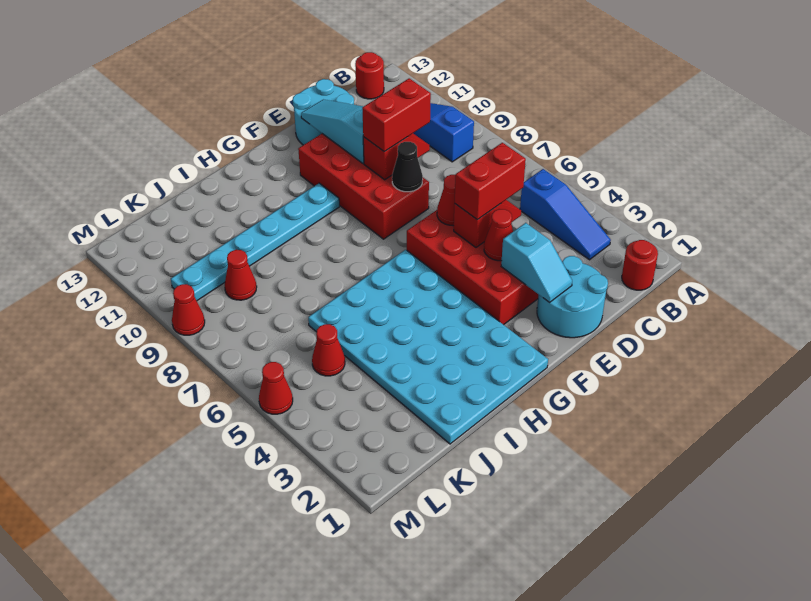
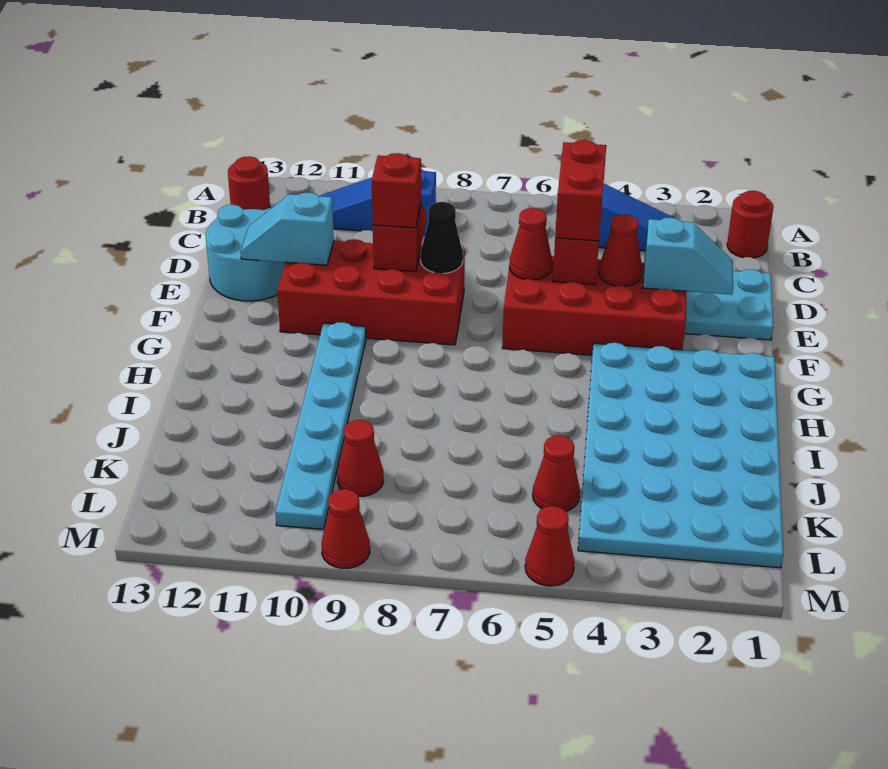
cyan 2x2 round brick [537,256,608,338] -> cyan 2x2 plate [684,269,773,340]
red 1x2 brick [362,78,431,152] -> red 1x1 brick [372,153,421,228]
cyan 1x3 slope [301,100,364,164] -> cyan 1x2 slope [241,192,334,265]
cyan 4x6 plate [308,250,548,444] -> cyan 4x6 plate turned to [578,343,783,568]

